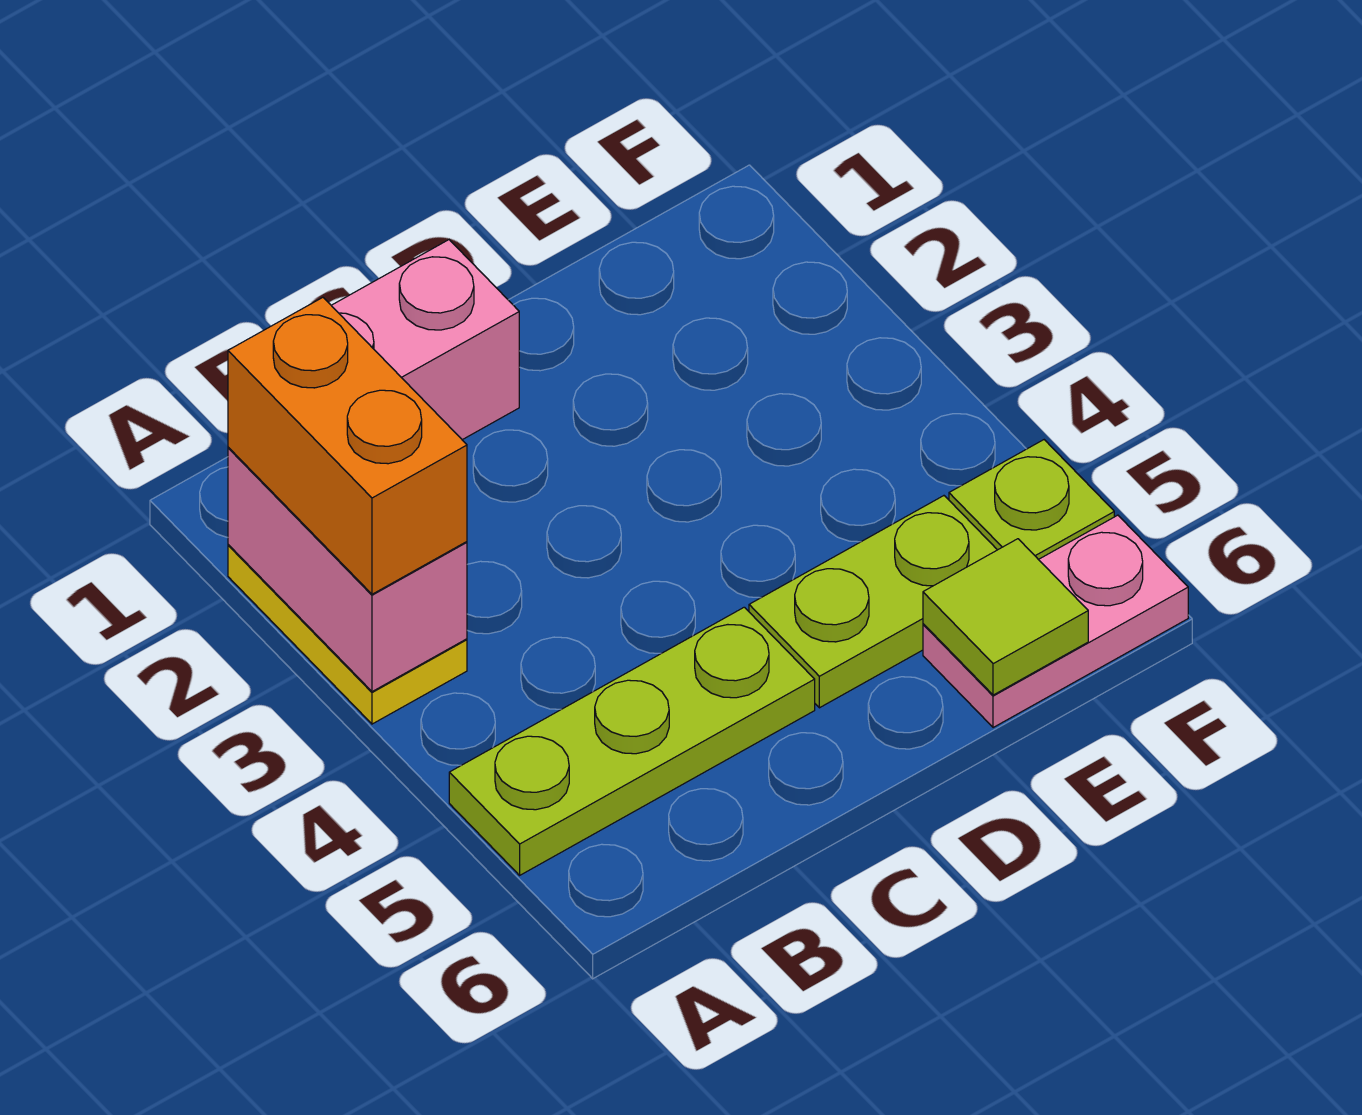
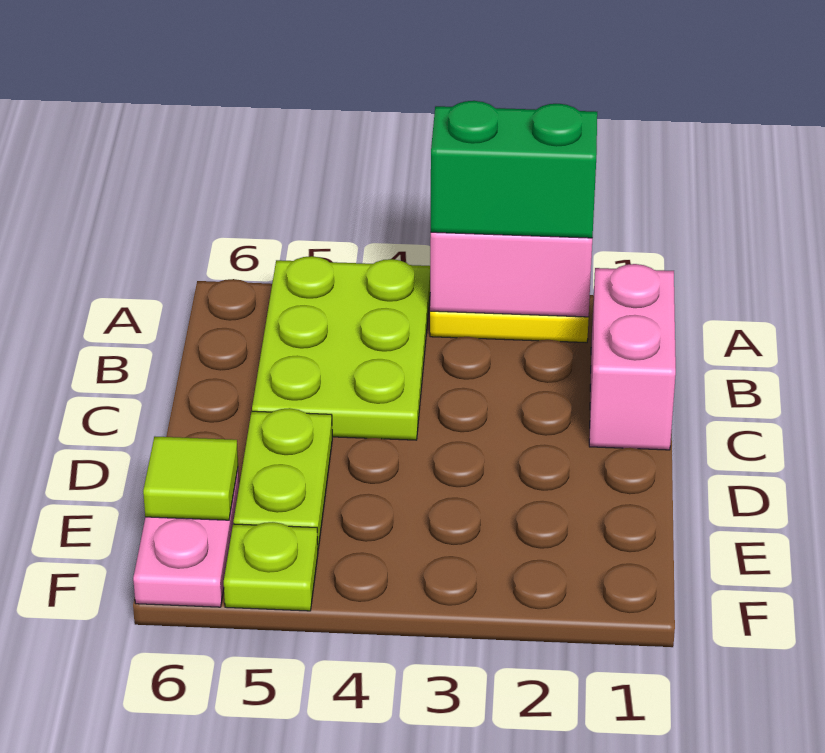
orange 1x2 brick [228,297,467,594] -> green 1x2 brick [431,101,597,238]
lime 1x3 plate [449,607,815,875] -> lime 2x3 plate [252,256,430,440]

